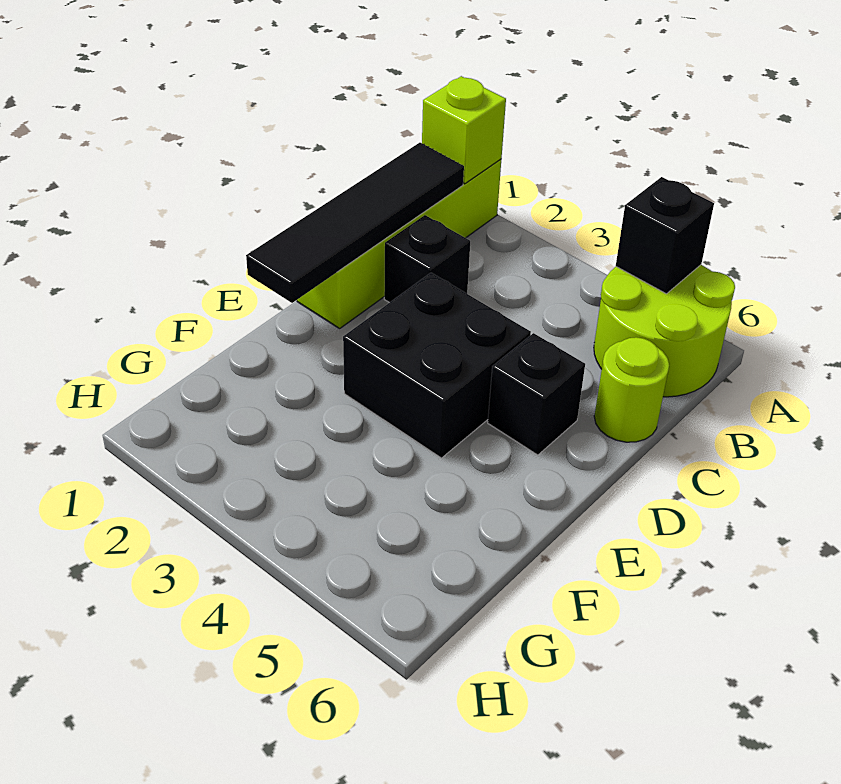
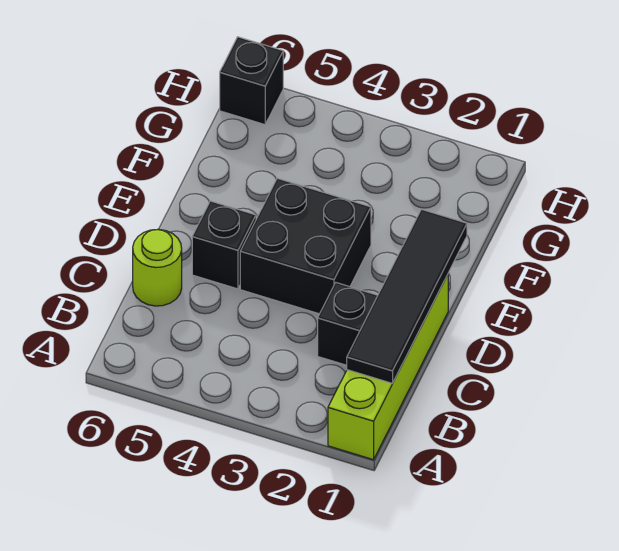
lime 1x1 brick [422,76,506,184] -> none
lime 2x2 round brick [594,265,735,397] -> none
black 1x1 brick [616,177,714,294] -> black 1x1 brick moved to [220,37,283,125]

